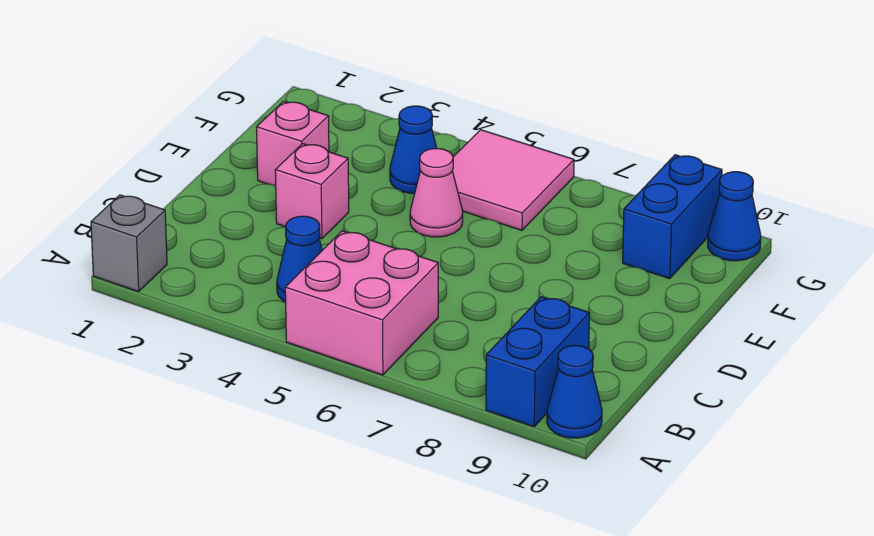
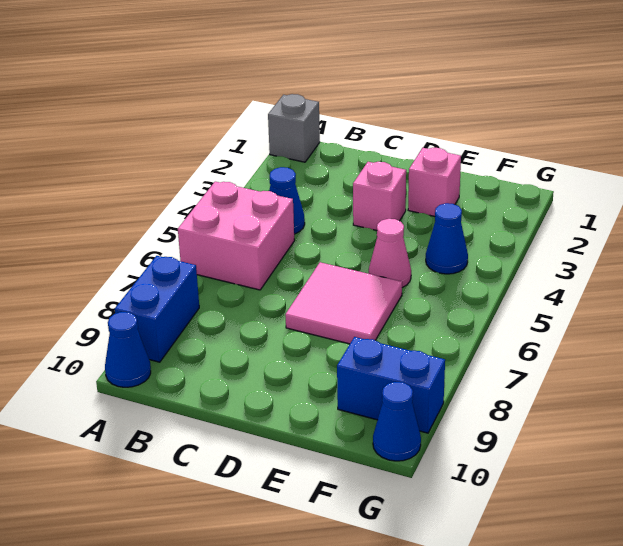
blue 1x2 brick [486,297,589,427] -> blue 1x2 brick turned to [115,256,199,362]
pink 2x2 tile [452,130,574,230] -> pink 2x2 tile moved to [285,262,402,344]

